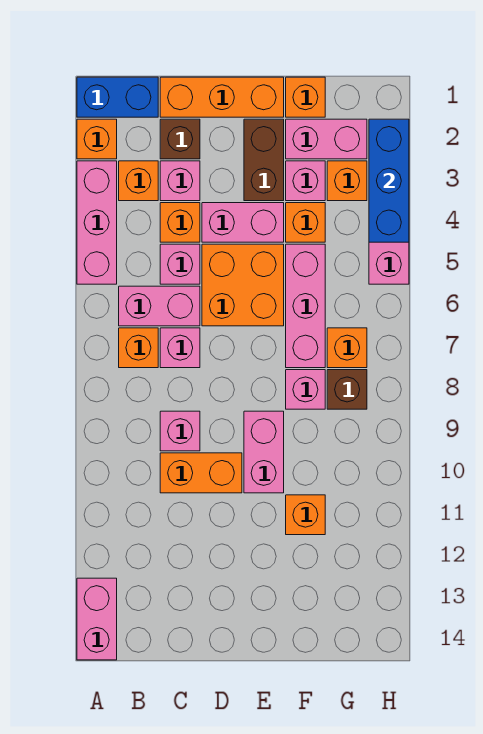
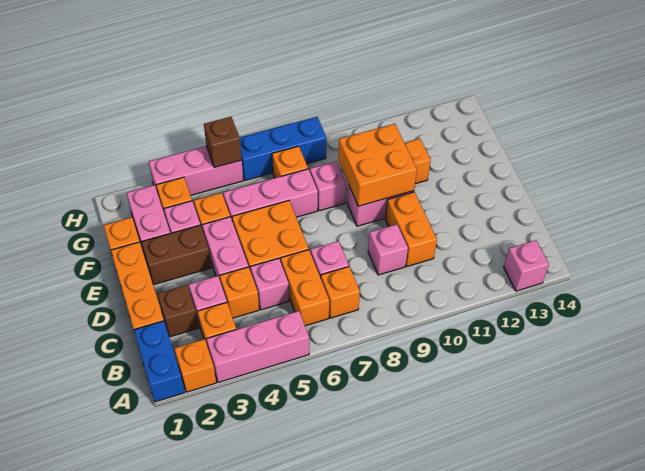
pink 1x2 brick [77,578,117,660] -> pink 1x1 brick [504,240,549,291]
pink 1x2 brick [119,286,200,326] -> orange 1x2 brick [281,250,329,326]
none -> orange 2x2 brick [338,124,417,206]
brown 1x1 brick [327,370,367,409] -> brown 1x1 brick moved to [204,117,242,167]
blue 1x3 brick [369,119,409,242] -> blue 1x3 brick moved to [240,117,326,180]

